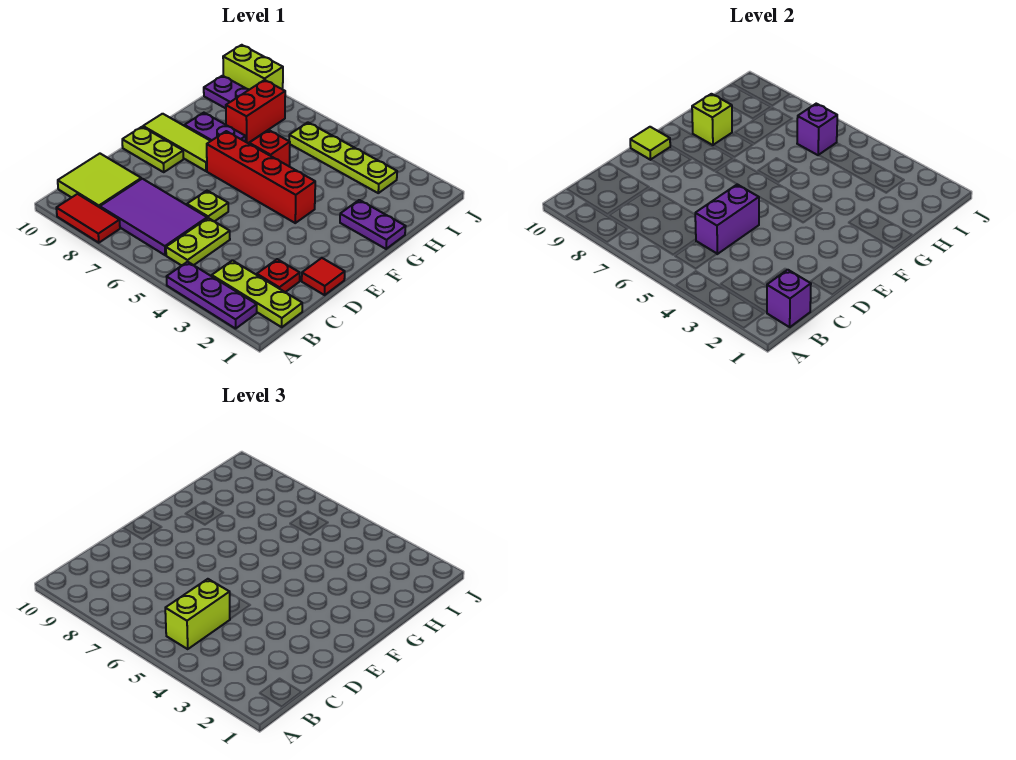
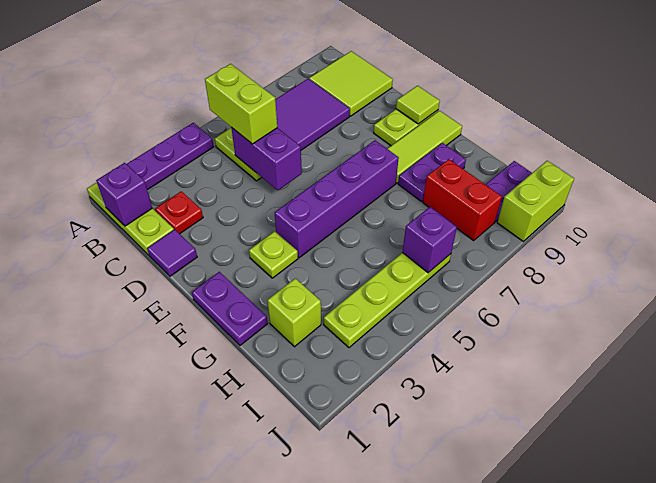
red 1x2 tile [56,194,120,243] -> none
lime 1x3 plate [212,260,302,327] -> lime 1x3 plate turned to [87,183,174,255]
red 1x1 tile [302,258,345,295] -> purple 1x1 tile [147,230,197,276]
lime 1x1 plate [187,191,228,221] -> lime 1x1 plate moved to [249,231,298,278]
red 1x4 brick [207,131,315,223] -> purple 1x4 brick [275,140,399,258]
purple 1x2 plate [340,200,406,249] -> purple 1x2 plate turned to [192,272,268,345]
red 1x1 brick [249,130,290,167] -> none
lime 1x1 brick [692,94,732,145] -> lime 1x1 brick moved to [267,278,321,347]

